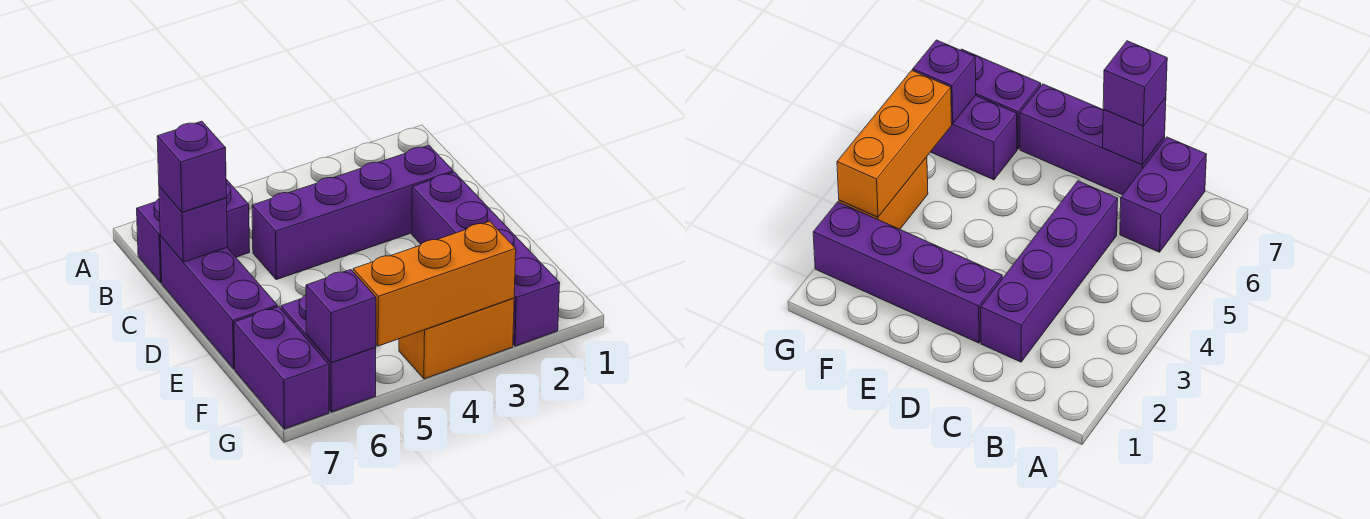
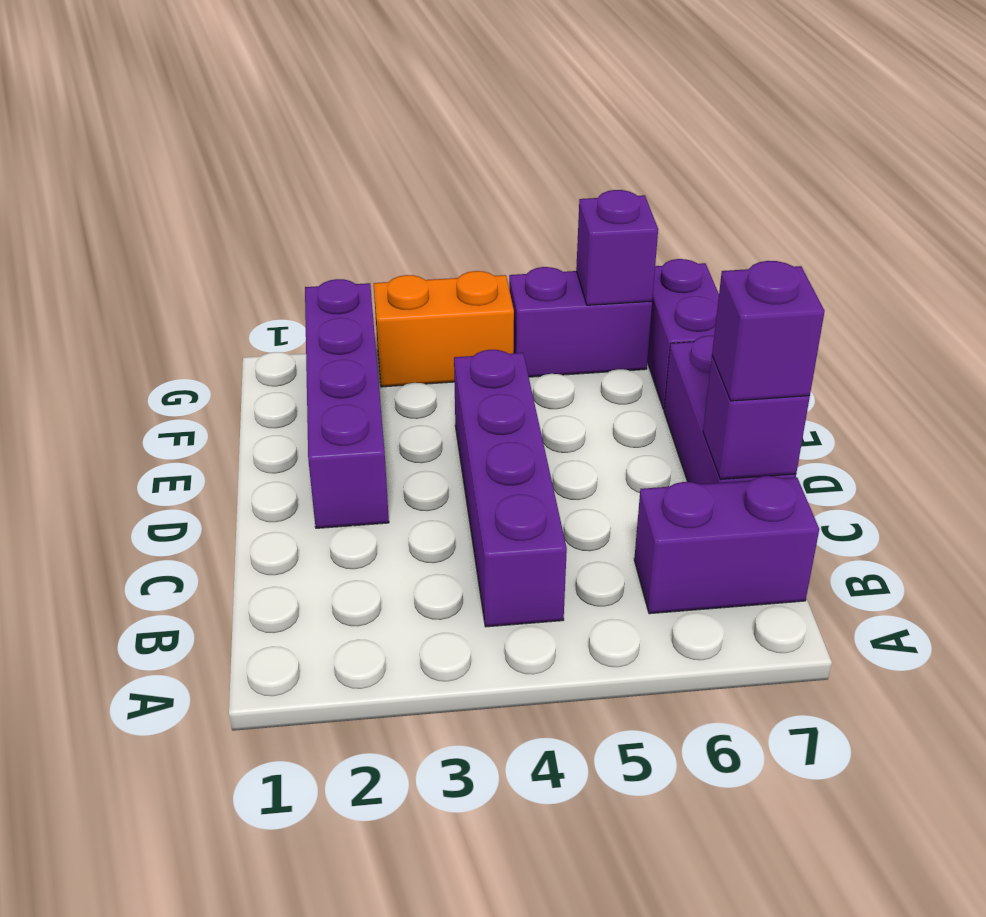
purple 1x4 brick [252,146,453,280] -> purple 1x4 brick turned to [454,350,567,627]
purple 1x2 brick [281,295,376,412] -> purple 1x2 brick turned to [509,267,652,377]
orange 1x3 brick [353,221,516,346] -> none

